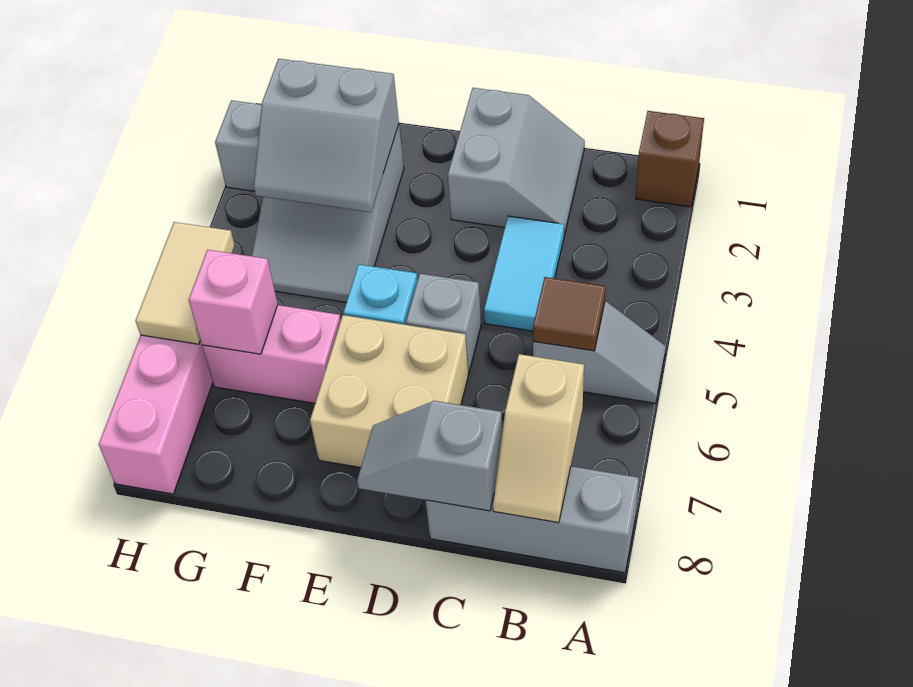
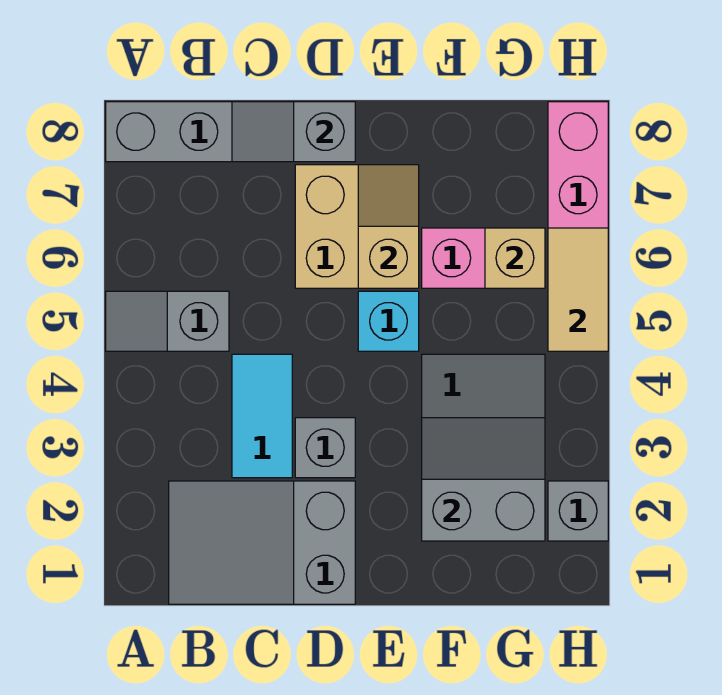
brown 1x1 brick [636,111,704,207] -> none
brown 1x1 tile [533,277,606,351] -> none
tan 1x2 slope [493,354,584,523] -> tan 1x2 slope moved to [358,165,419,288]
grey 2x2 slope [448,88,585,235] -> grey 2x3 slope [169,481,355,604]
grey 1x2 slope [357,401,502,511] -> grey 1x2 slope turned to [232,102,355,162]
grey 1x1 brick [406,274,481,374] -> grey 1x1 brick moved to [295,418,355,478]
pink 1x1 brick [189,250,278,354] -> tan 1x1 brick [485,228,545,288]

